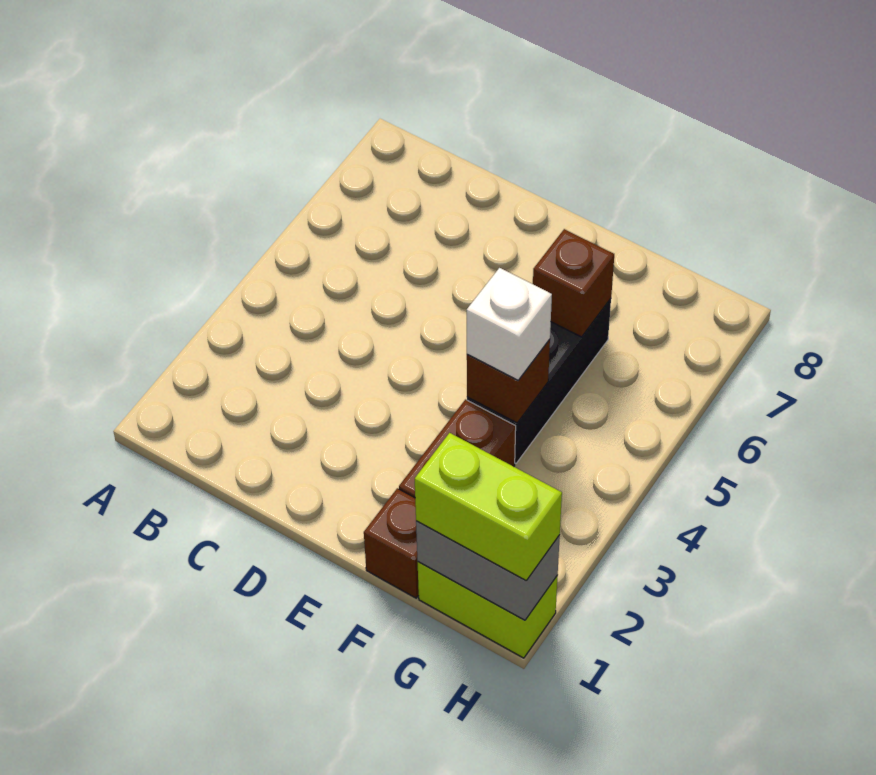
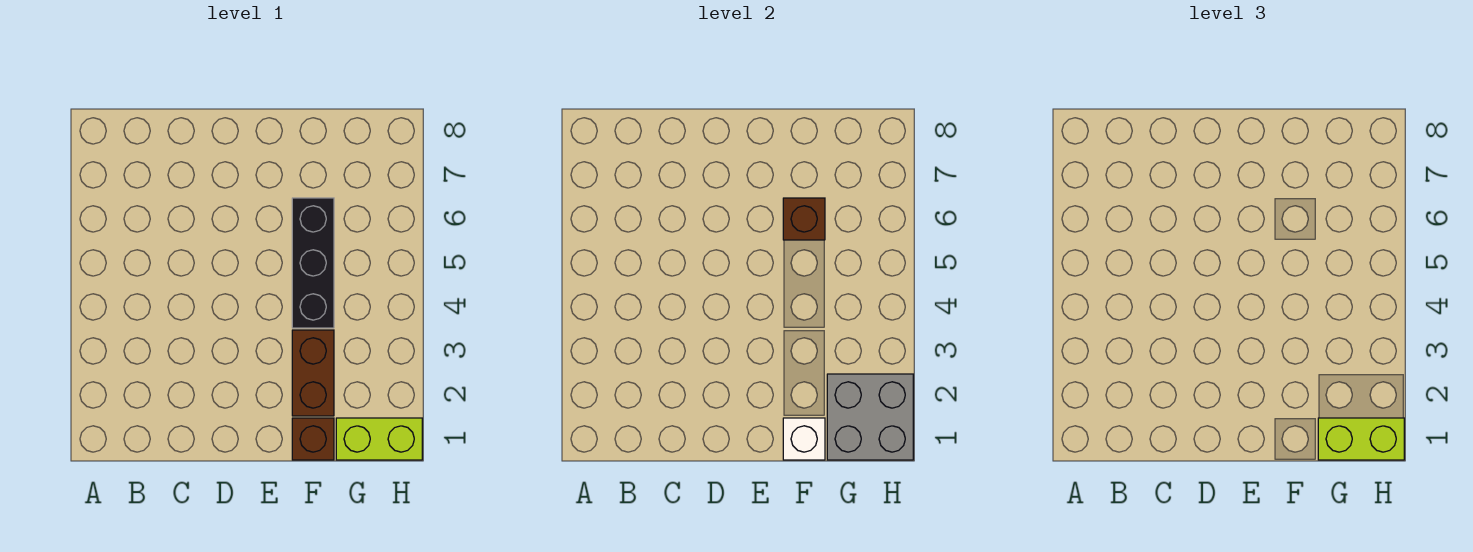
brown 1x1 brick [467,339,550,423] -> none
white 1x1 brick [467,268,552,380] -> white 1x1 brick moved to [783,418,825,460]
grey 1x2 brick [416,521,560,620] -> grey 2x2 brick [827,374,913,460]

